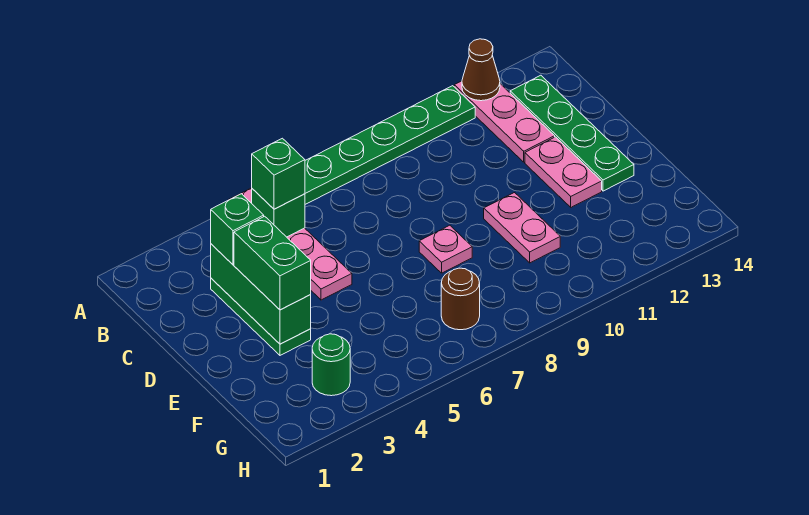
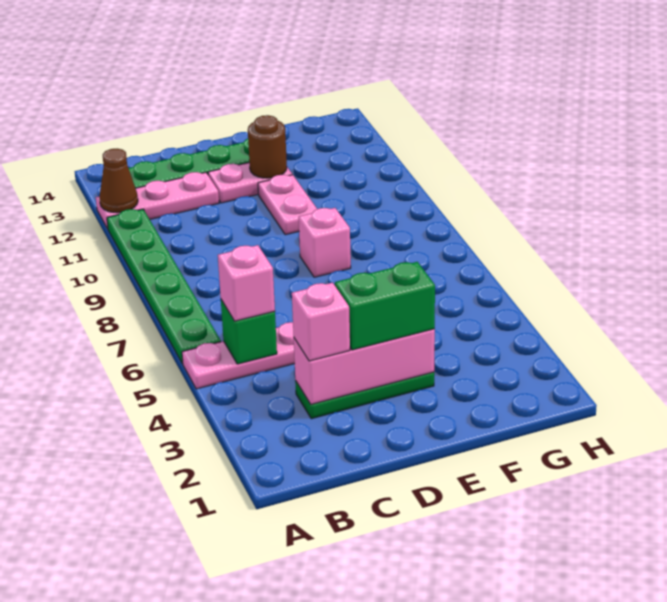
green 1x1 brick [252,138,305,209] -> pink 1x1 brick [218,245,275,321]
green 1x3 brick [211,244,311,344] -> pink 1x3 brick [294,329,435,404]
green 1x1 brick [211,194,264,265] -> pink 1x1 brick [292,283,350,361]
pink 1x1 plate [419,225,472,273] -> pink 1x1 brick [299,208,351,277]
pink 1x2 plate [484,193,560,263] -> pink 1x2 plate turned to [258,175,317,235]
green 1x1 round brick [312,334,350,396] -> none
brown 1x1 round brick [441,268,480,330] -> brown 1x1 round brick moved to [248,115,287,178]

